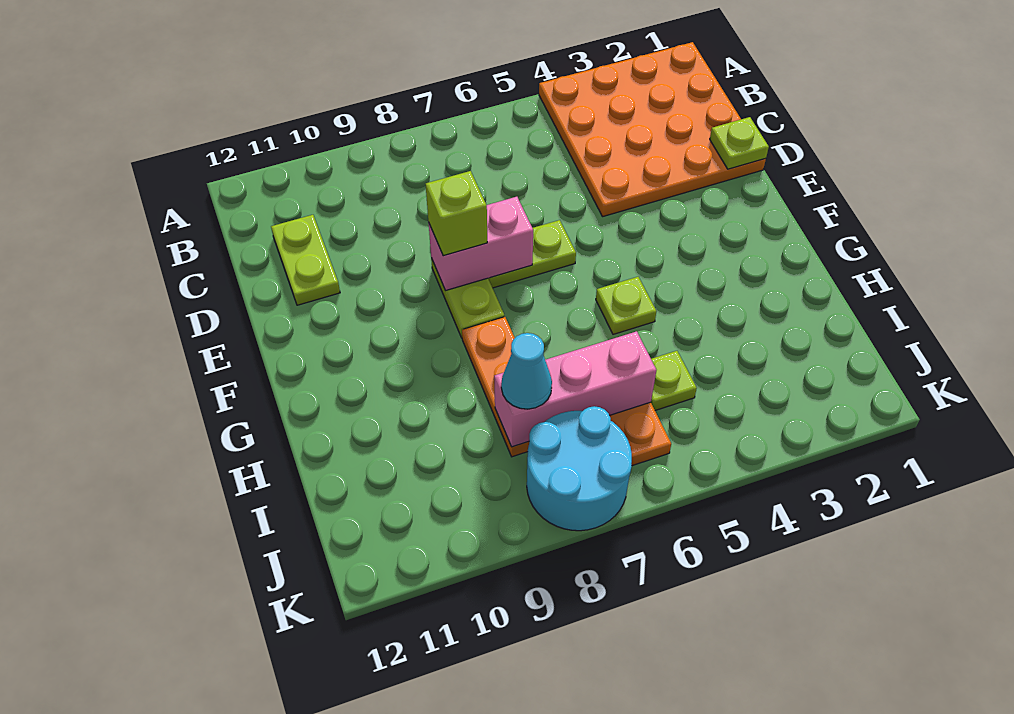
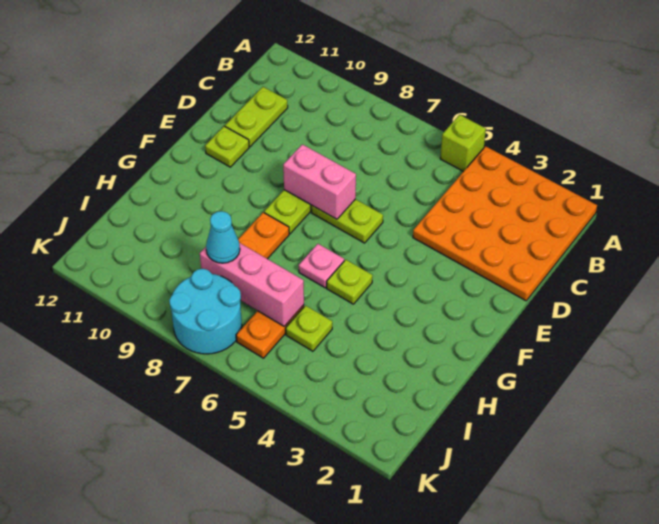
lime 1x1 plate [710,117,769,169] -> lime 1x1 plate moved to [205,126,249,167]
lime 1x1 brick [426,171,487,256] -> lime 1x1 brick moved to [440,115,486,172]
none -> pink 1x1 plate [299,244,344,288]

